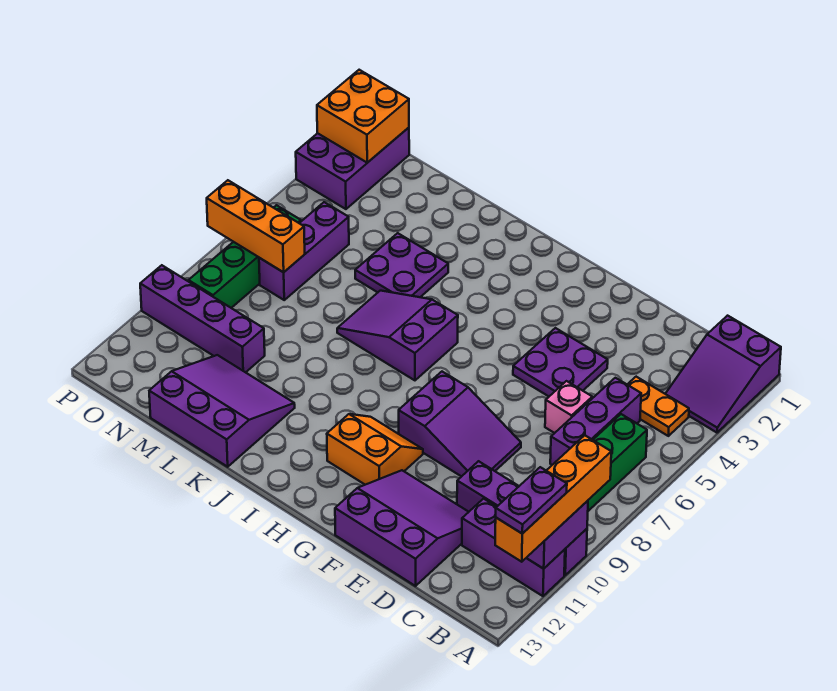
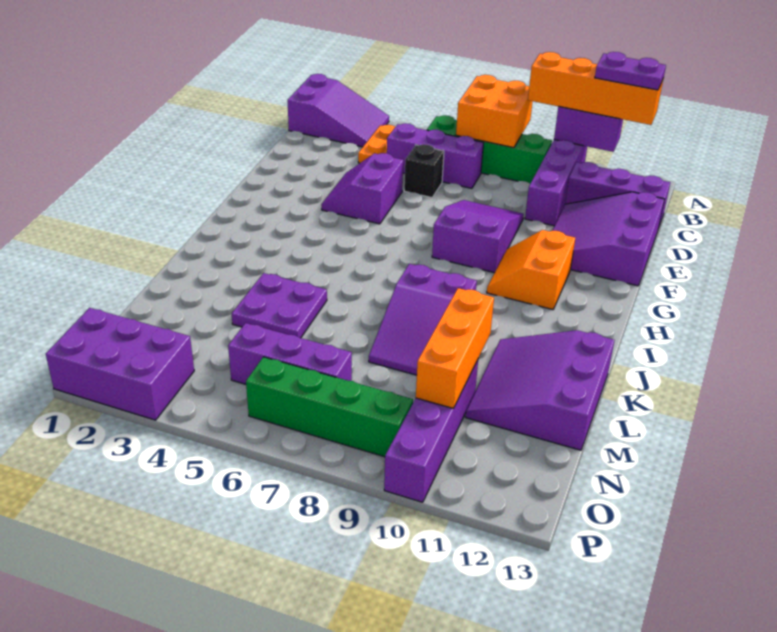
purple 1x3 brick [462,499,565,596] -> purple 1x3 brick turned to [565,162,670,229]
pink 1x1 brick [545,381,592,433] -> black 1x1 brick [404,144,444,198]
purple 2x2 plate [513,328,608,396] -> purple 2x2 slope [321,153,403,224]
purple 2x3 slope [337,291,458,380] -> purple 2x3 slope moved to [369,264,477,375]
orange 1x3 brick [207,180,305,272] -> orange 1x3 brick moved to [416,288,494,409]
orange 2x2 brick [317,70,409,163] -> orange 2x2 brick moved to [456,75,533,148]

